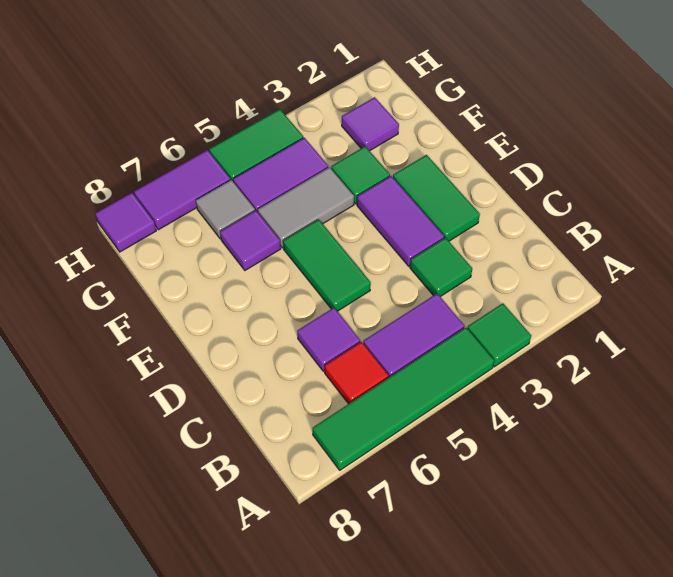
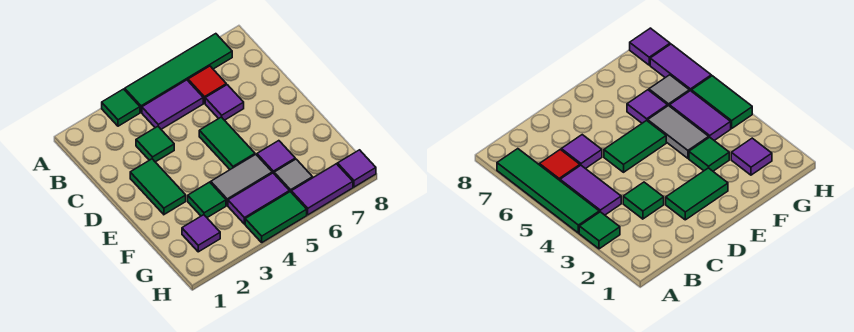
purple 1x2 tile [357,176,444,266] -> none

